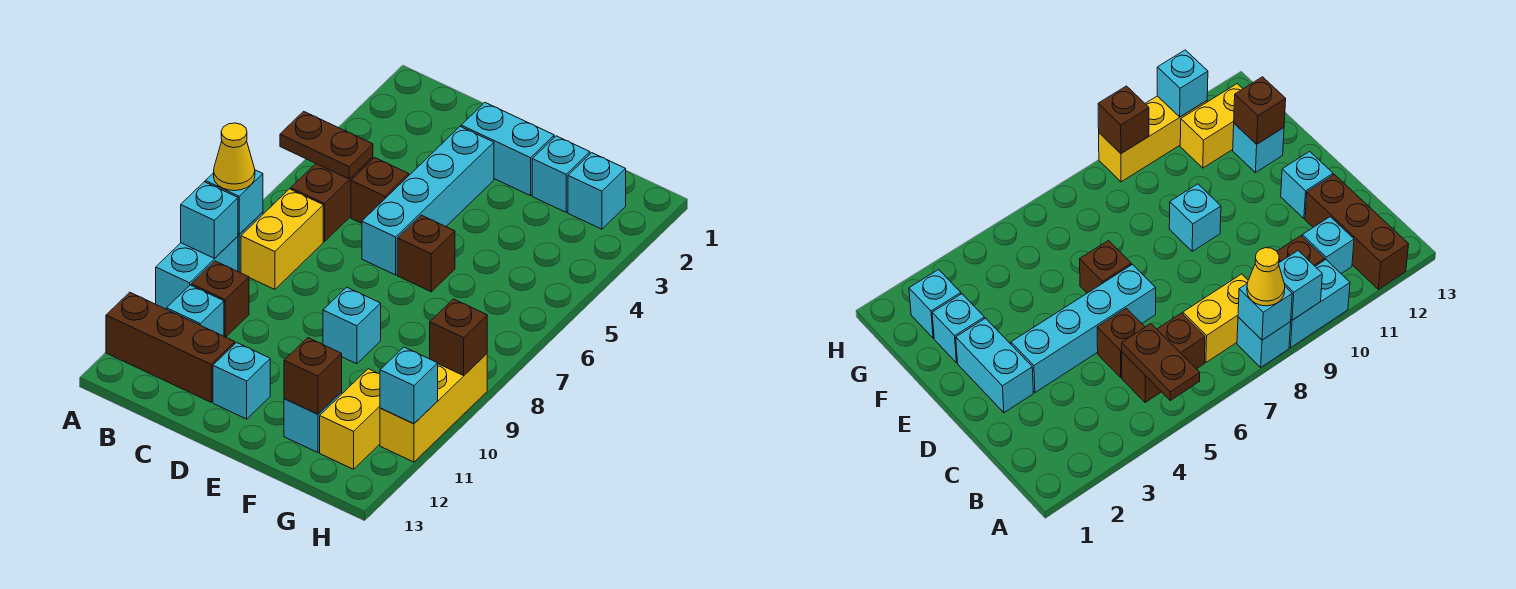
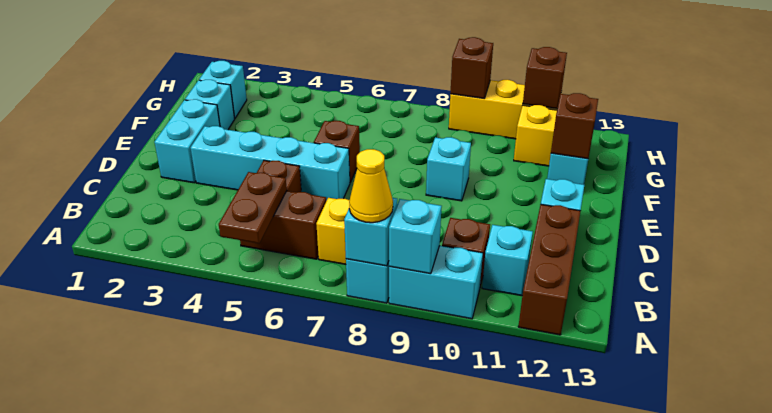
cyan 1x1 brick [380,347,438,424] -> brown 1x1 brick [523,47,567,109]

